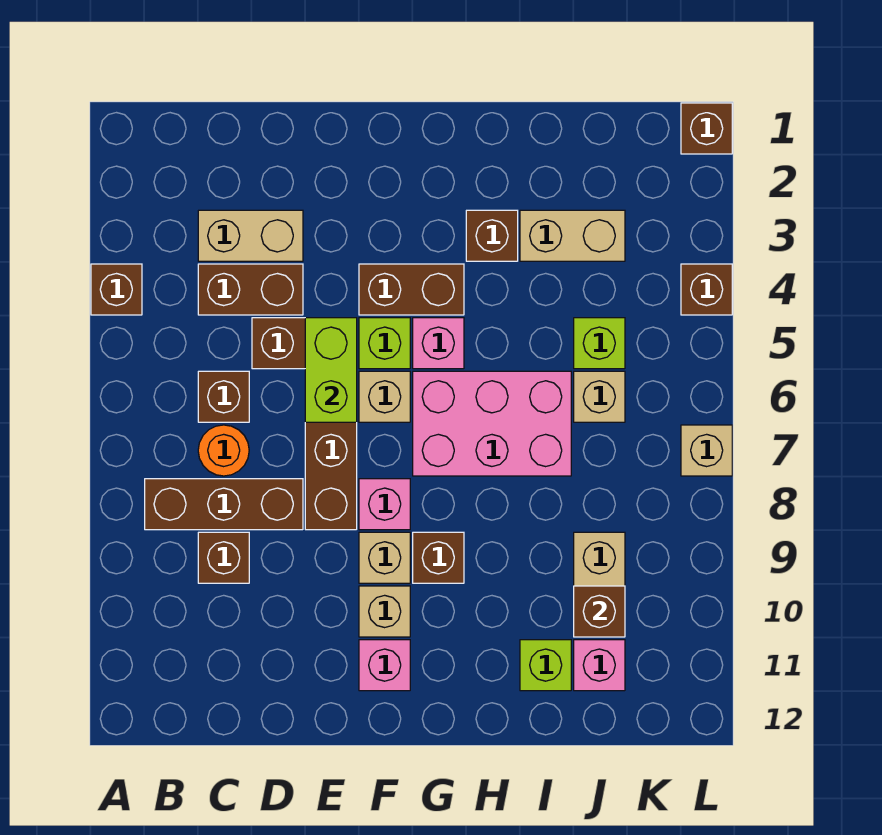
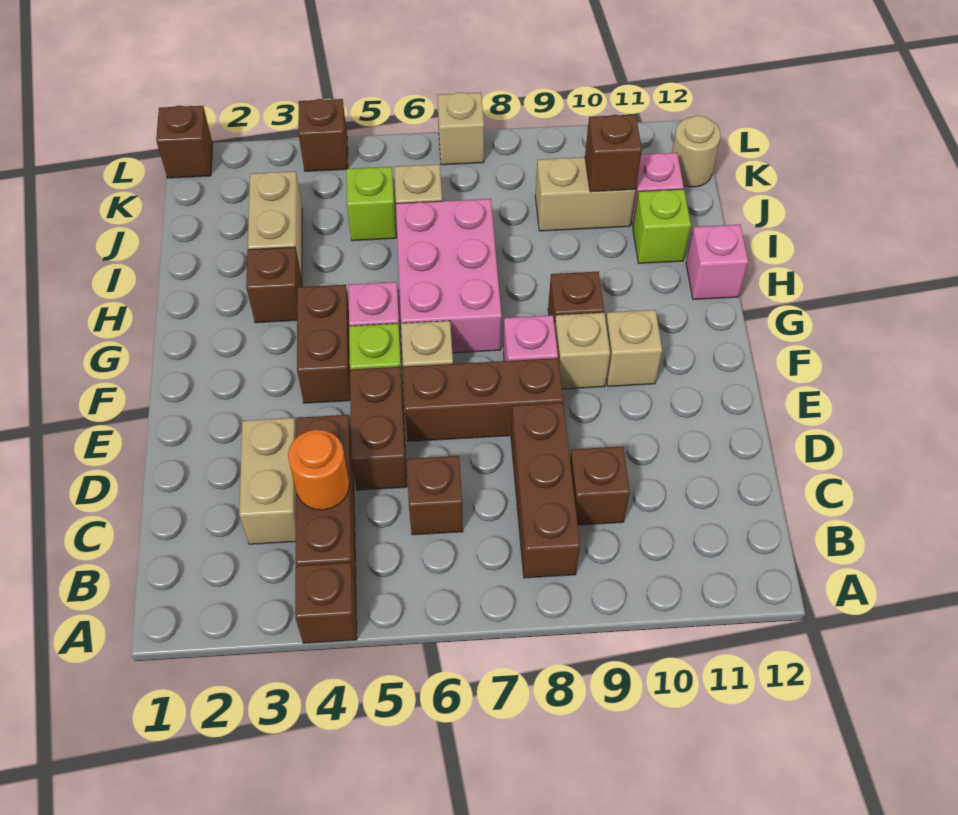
brown 1x2 brick [198,264,303,315] -> brown 1x3 brick [296,415,356,588]
orange 1x1 round brick [198,425,249,476] -> orange 1x1 round brick moved to [288,430,349,510]
lime 1x2 brick [305,318,357,422] -> none
pink 1x1 brick [359,640,410,691] -> pink 1x1 brick moved to [686,225,748,300]
none -> tan 1x1 round brick [672,116,720,187]

